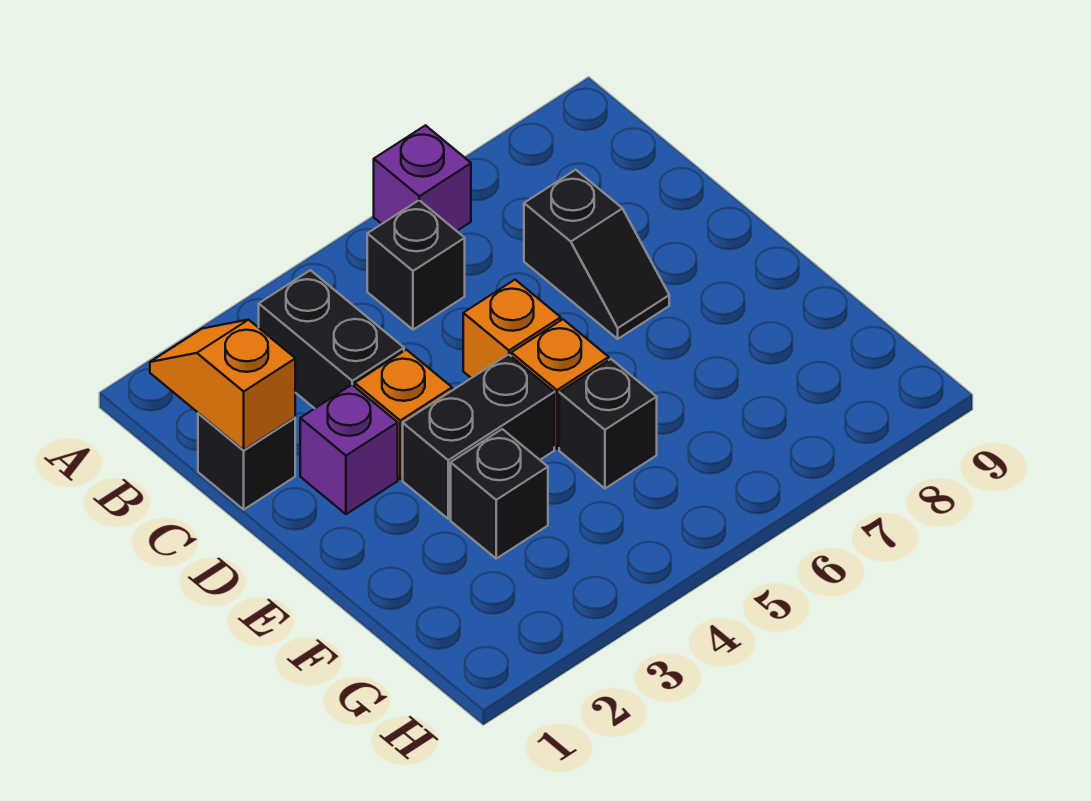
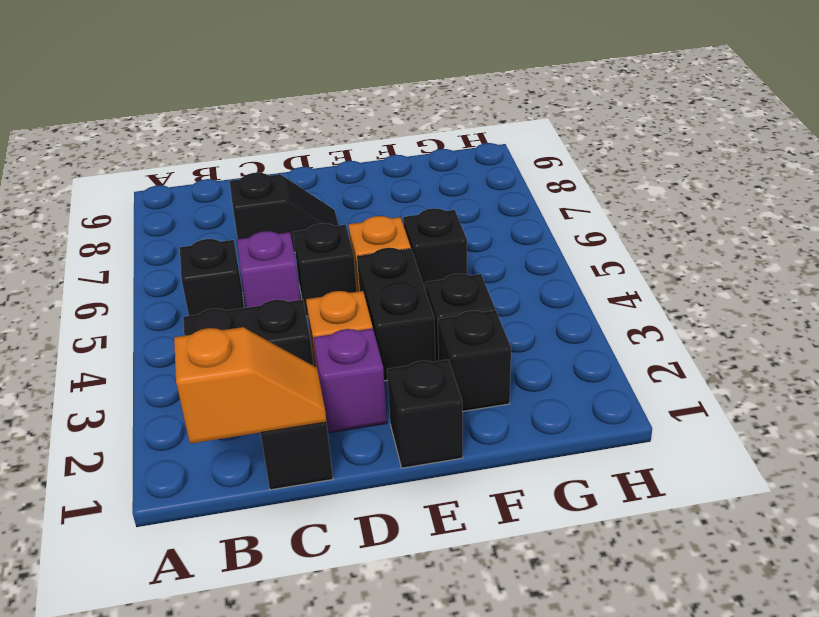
purple 1x1 brick [374,125,471,231] -> purple 1x1 brick moved to [237,231,301,308]
orange 1x2 slope [150,320,295,450] -> orange 1x2 slope turned to [174,327,326,444]
orange 1x1 brick [463,280,561,378] -> black 1x1 brick [293,223,357,316]
none -> black 1x1 brick [387,360,463,468]
none -> black 1x1 brick [438,310,511,412]

